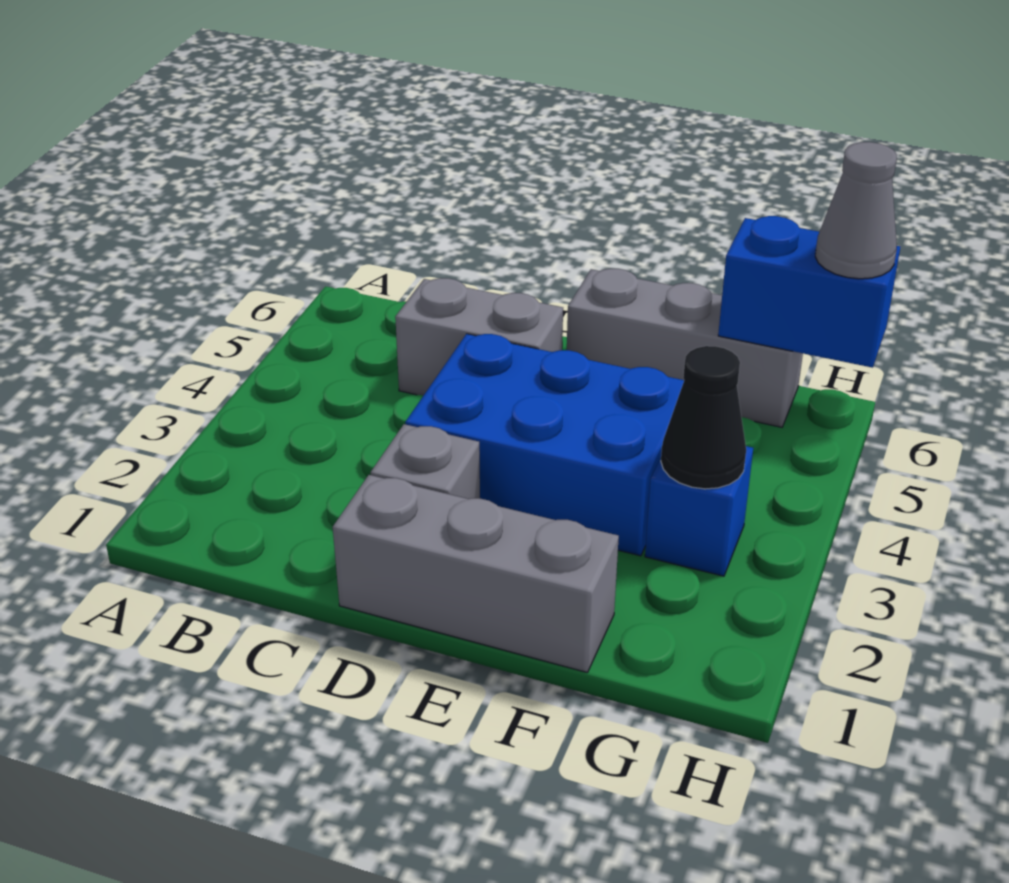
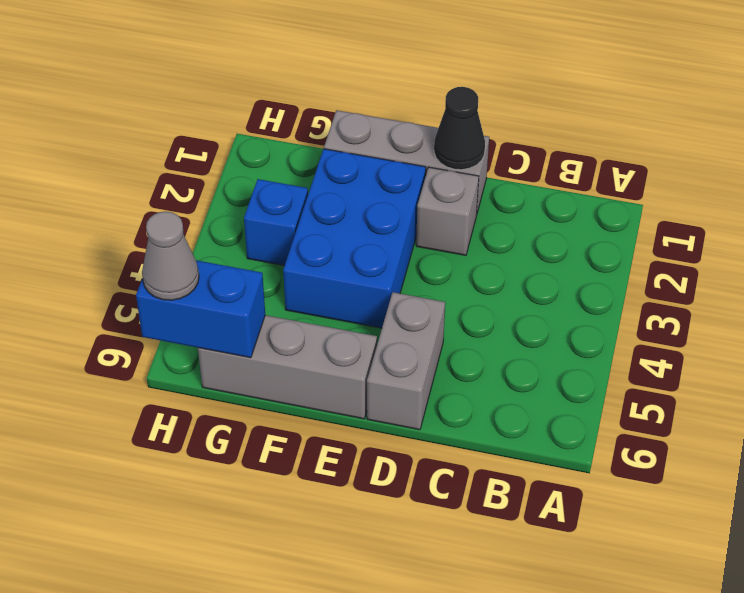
grey 1x2 brick [395,278,563,395] -> grey 1x2 brick turned to [367,292,445,430]
blue 2x3 brick [405,334,684,556] -> blue 2x3 brick turned to [283,149,426,328]
black 1x1 cone [661,346,746,489] -> black 1x1 cone moved to [434,87,485,170]

